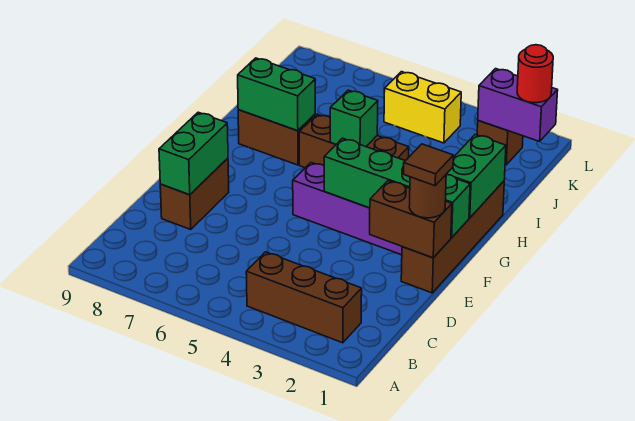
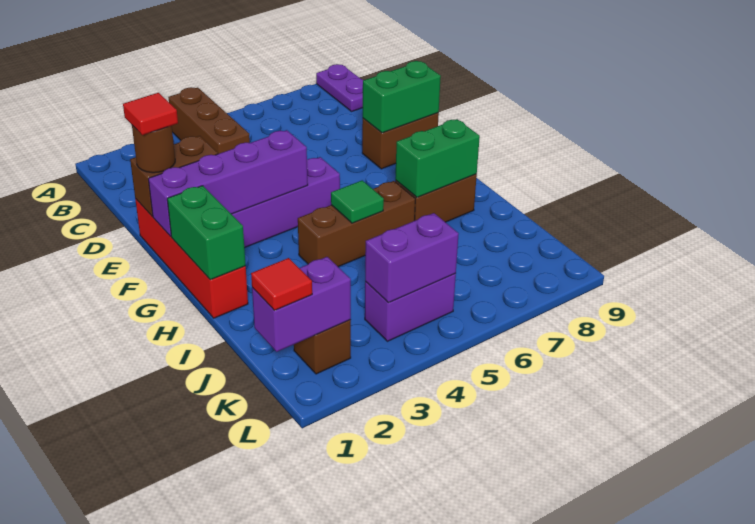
none -> purple 1x2 plate [316,64,363,111]
brown 1x3 brick [246,252,362,343] -> brown 1x3 brick turned to [168,87,250,154]
brown 1x2 brick [160,158,229,230] -> brown 1x2 brick turned to [362,113,439,169]
green 1x2 brick [159,112,228,195] -> green 1x2 brick turned to [363,61,441,133]
brown 1x4 brick [401,181,504,293] -> red 1x4 brick [135,199,248,318]
brown 1x1 tile [403,144,453,186] -> red 1x1 tile [123,93,178,135]
green 1x4 brick [324,138,470,238] -> purple 1x4 brick [148,130,308,237]
green 1x1 brick [330,90,378,147] -> green 1x1 tile [331,180,384,223]
red 1x1 round brick [517,45,553,103] -> red 1x1 tile [251,258,312,310]
yellow 1x2 brick [384,72,461,143] -> purple 1x2 brick [365,273,456,341]
none -> purple 1x2 brick [365,213,459,303]

